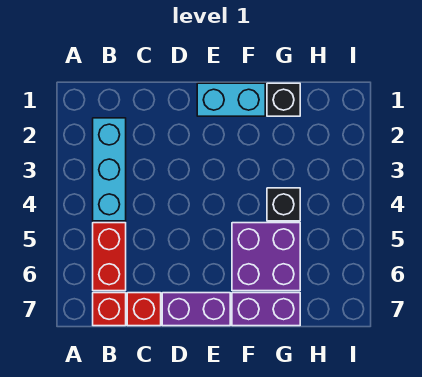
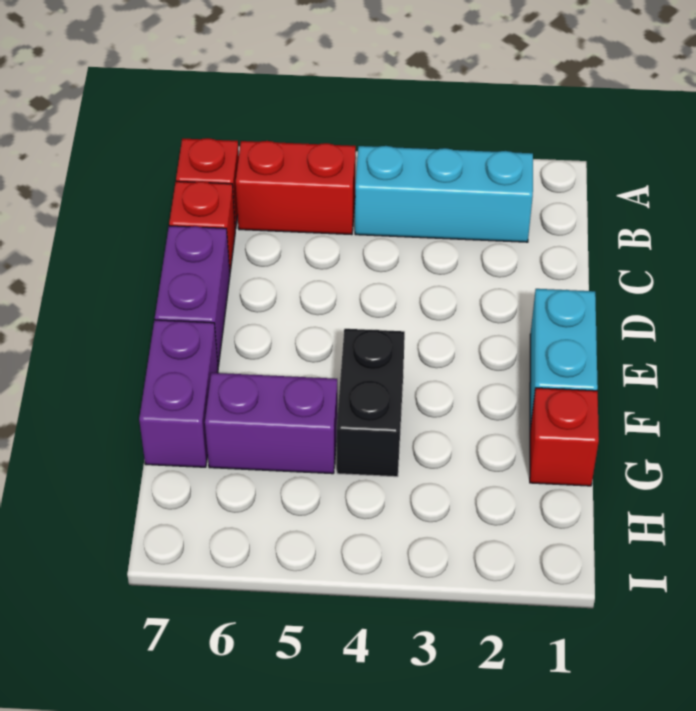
purple 2x2 brick [232,223,300,291] -> purple 1x2 brick [205,373,338,474]
black 1x1 brick [267,83,300,116] -> red 1x1 brick [530,388,599,486]
black 1x1 brick [267,188,300,221] -> black 1x2 brick [337,329,405,477]

